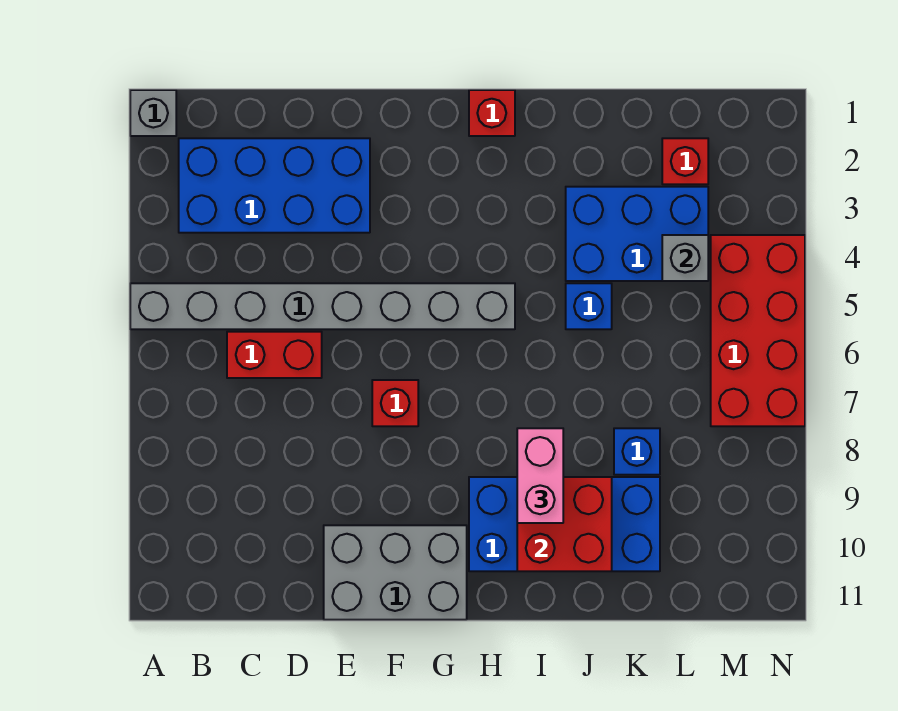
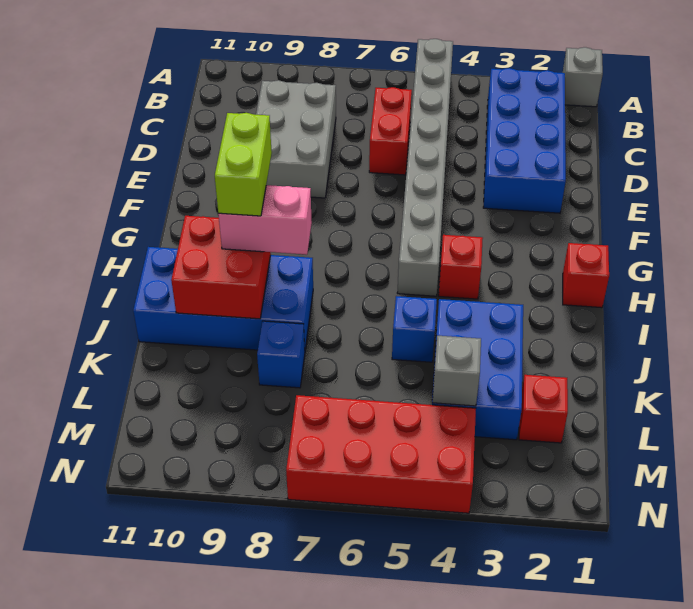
grey 2x3 brick [324,525,467,620] -> grey 2x3 brick moved to [256,80,336,198]
red 1x1 brick [372,380,418,426] -> red 1x1 brick moved to [439,235,483,299]
blue 2x4 brick [469,477,660,571] -> blue 2x4 brick turned to [133,247,313,350]
none -> lime 1x2 brick [215,113,272,216]

